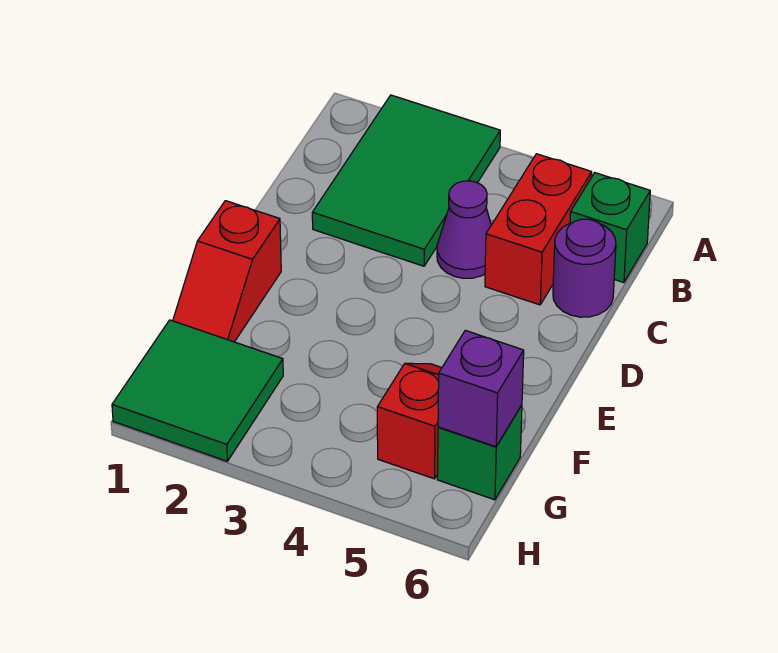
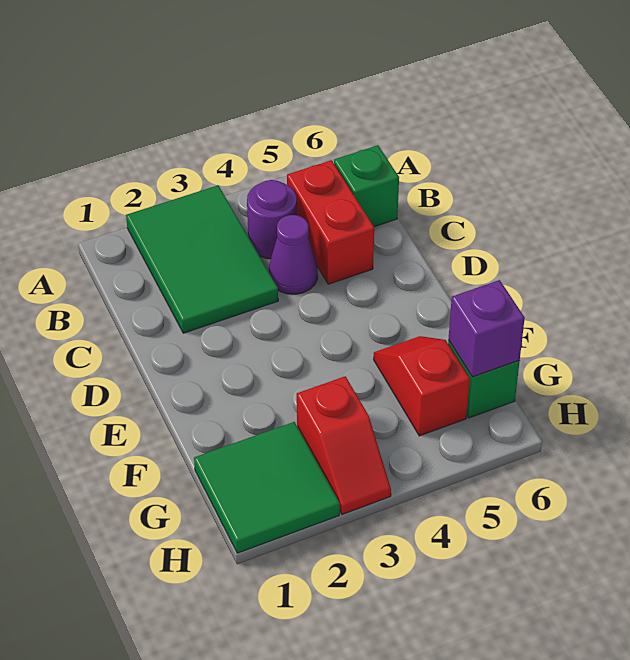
purple 1x1 round brick [553,219,616,317] -> purple 1x1 round brick moved to [247,180,297,259]
red 1x2 slope [173,201,281,342] -> red 1x2 slope moved to [297,376,391,514]

